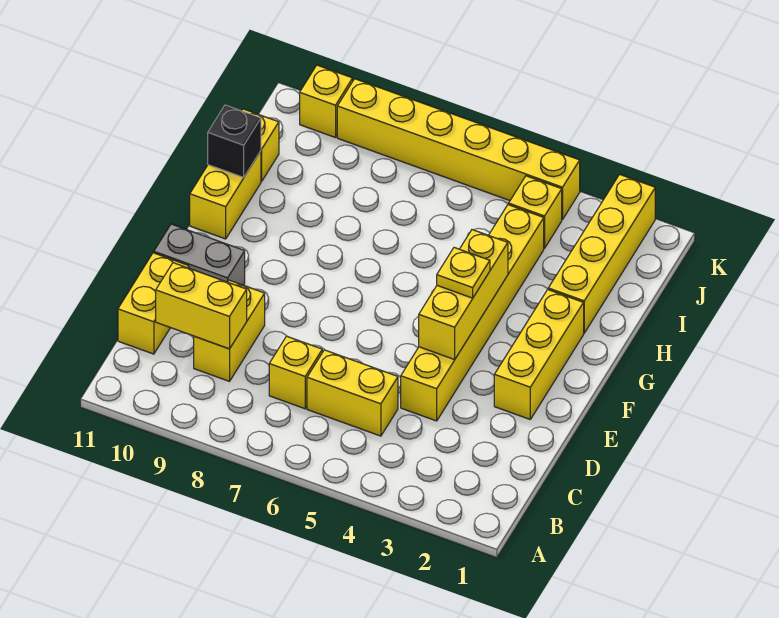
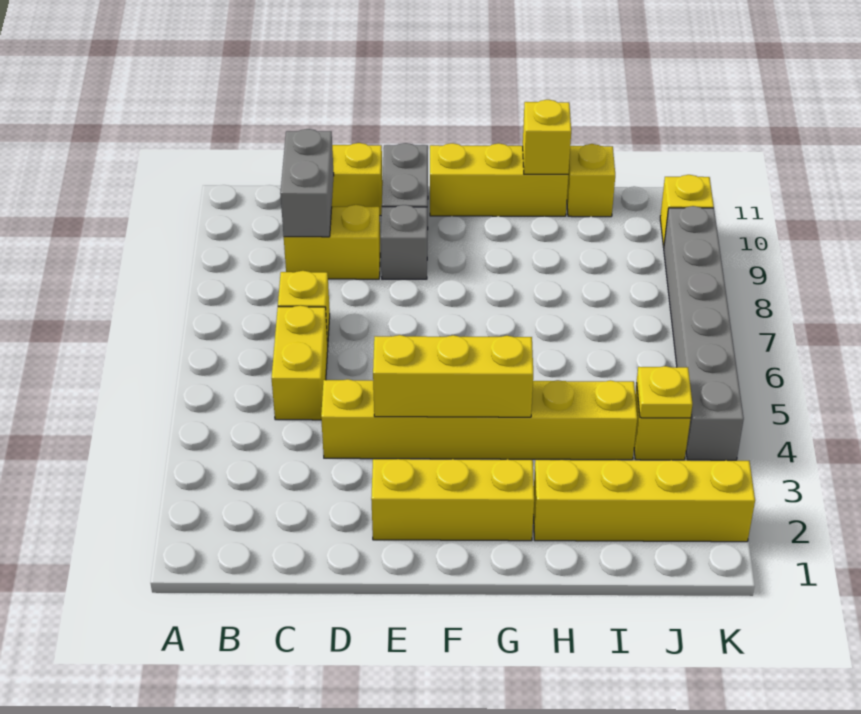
yellow 1x2 brick [156,263,247,349] -> grey 1x2 brick [280,129,334,237]
none -> grey 1x1 brick [381,205,427,279]
yellow 1x1 plate [437,248,490,298] -> yellow 1x1 plate moved to [637,366,693,418]
yellow 1x2 brick [190,151,261,239] -> yellow 1x3 brick [430,143,568,216]
black 1x1 brick [208,105,261,177] -> yellow 1x1 brick [523,100,571,174]
yellow 1x6 brick [337,79,580,220] -> grey 1x6 brick [664,206,744,460]

